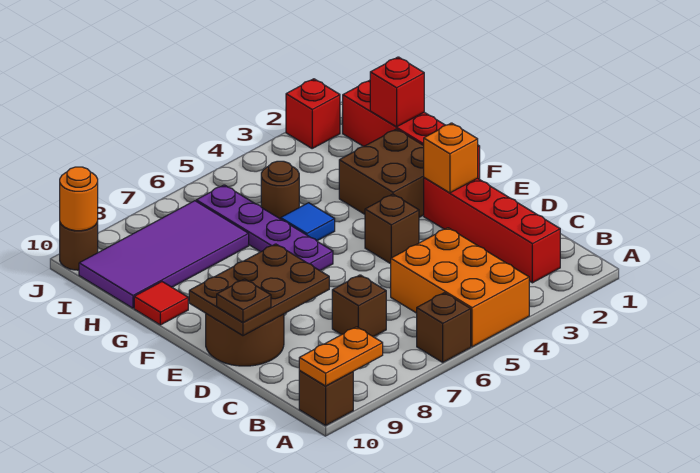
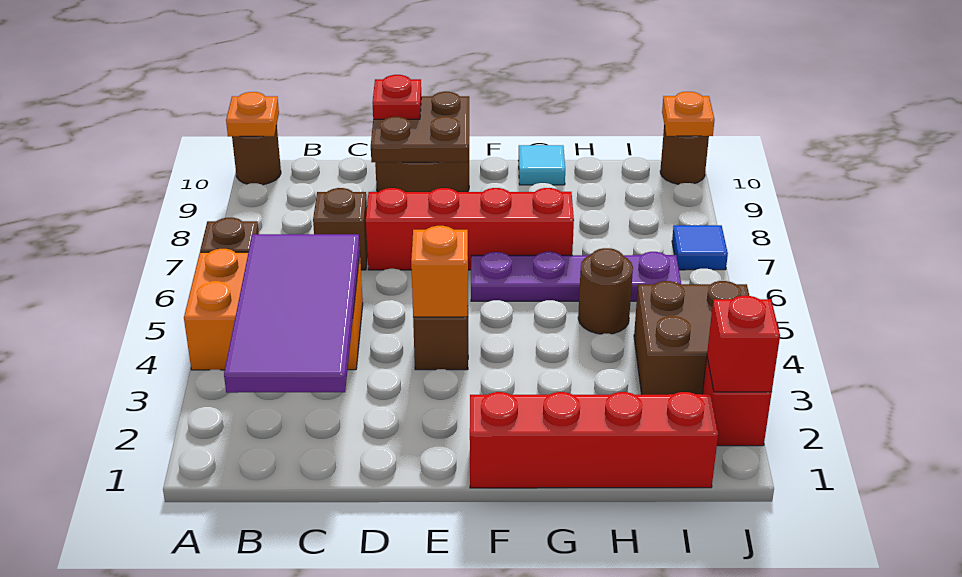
orange 1x2 plate [299,327,383,386] -> orange 1x1 plate [226,92,279,136]
brown 1x1 brick [299,371,353,425] -> brown 1x1 round brick [232,125,281,185]
red 1x4 brick [424,178,560,283] -> red 1x4 brick moved to [366,188,574,270]
brown 2x3 plate [189,244,329,336] -> brown 2x2 plate [371,92,469,162]
brown 1x1 plate [217,279,271,323] -> red 1x1 plate [373,75,421,119]
orange 1x1 brick [424,123,478,193] -> orange 1x1 brick moved to [411,226,468,317]
brown 2x2 brick [339,129,424,217] -> brown 2x2 brick moved to [634,281,749,395]
blue 1x1 tile [281,203,335,241] -> blue 1x1 tile moved to [672,225,728,270]
red 1x1 tile [134,282,188,325] -> cyan 1x1 tile [518,145,565,185]
red 1x1 brick [370,57,424,127] -> red 1x1 brick moved to [707,296,780,392]
purple 2x4 tile [79,201,249,308] -> purple 2x4 tile moved to [224,234,360,393]
orange 1x1 round brick [60,167,98,231] -> orange 1x1 plate [662,92,715,136]

